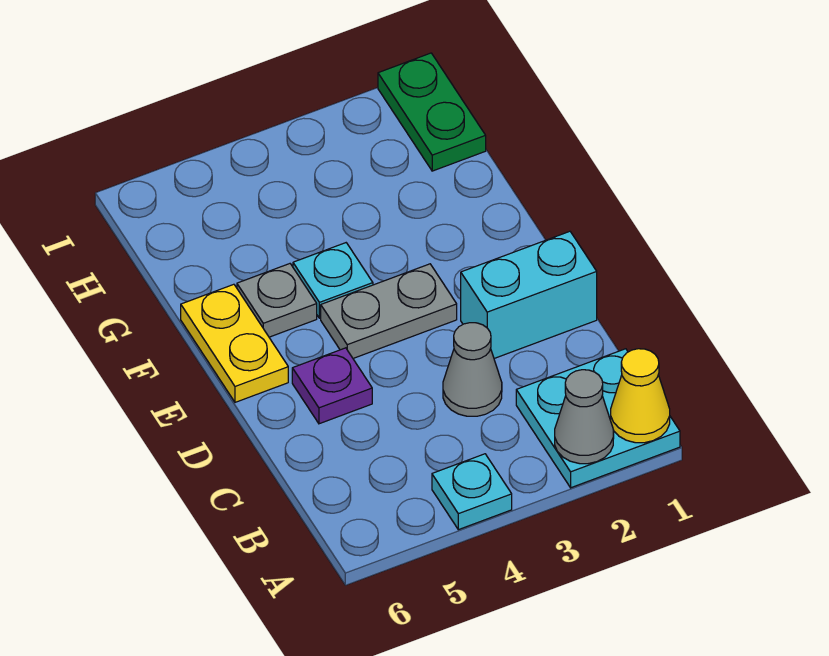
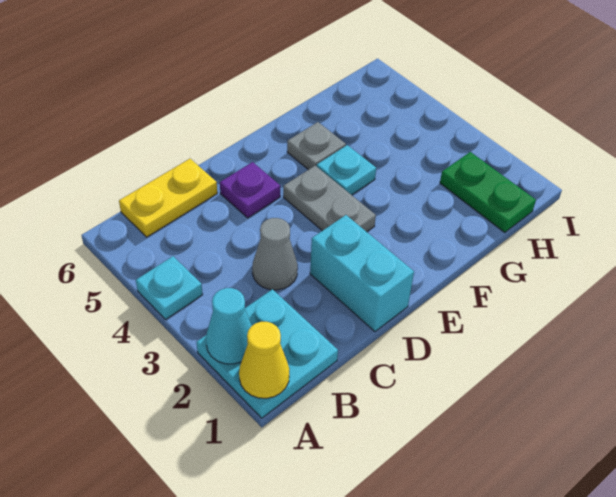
grey 1x1 cone [555,370,614,464] -> cyan 1x1 cone [206,288,252,364]
yellow 1x2 plate [181,284,288,402] -> yellow 1x2 plate moved to [119,159,217,237]
green 1x2 plate [378,53,486,171] -> green 1x2 plate turned to [440,152,536,233]

